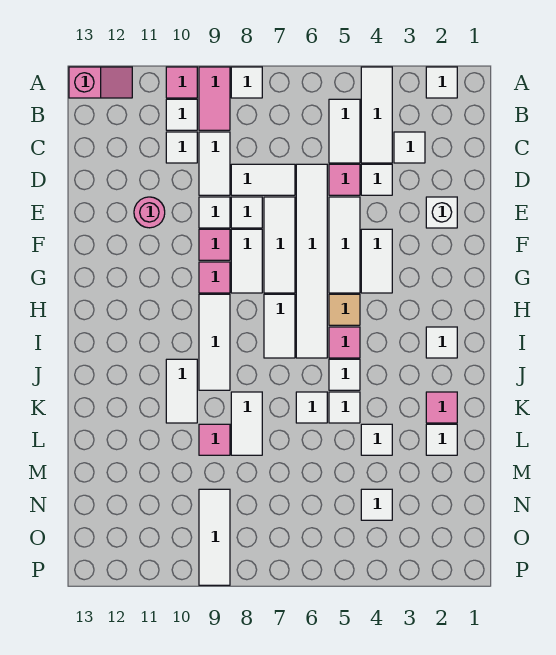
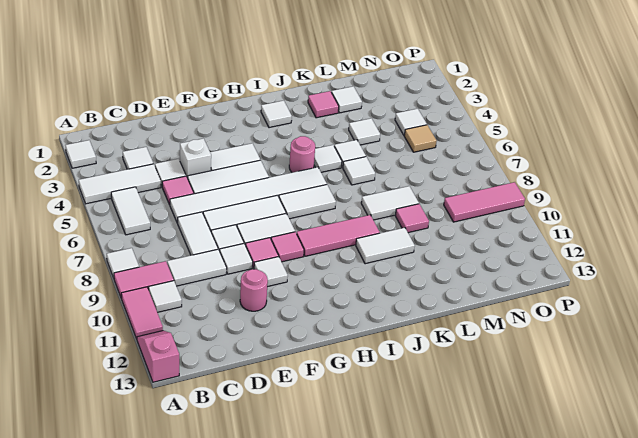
pink 1x1 tile [166,67,197,98] -> pink 1x2 tile [121,287,163,339]
white 1x2 tile [329,99,360,163] -> white 1x2 tile turned to [111,187,150,235]
white 1x1 tile [166,132,197,163] -> white 1x1 tile moved to [254,257,288,287]
white 1x1 brick [426,197,457,228] -> white 1x1 brick moved to [180,138,211,178]
tan 1x1 tile [329,294,360,325] -> tan 1x1 tile moved to [404,125,436,152]
white 1x3 tile [199,294,230,390] -> pink 1x3 tile [297,215,380,256]
pink 1x1 tile [329,327,360,358] -> pink 1x1 round brick [289,136,315,173]
white 1x3 tile [199,489,230,585] -> pink 1x3 tile [444,182,525,222]

